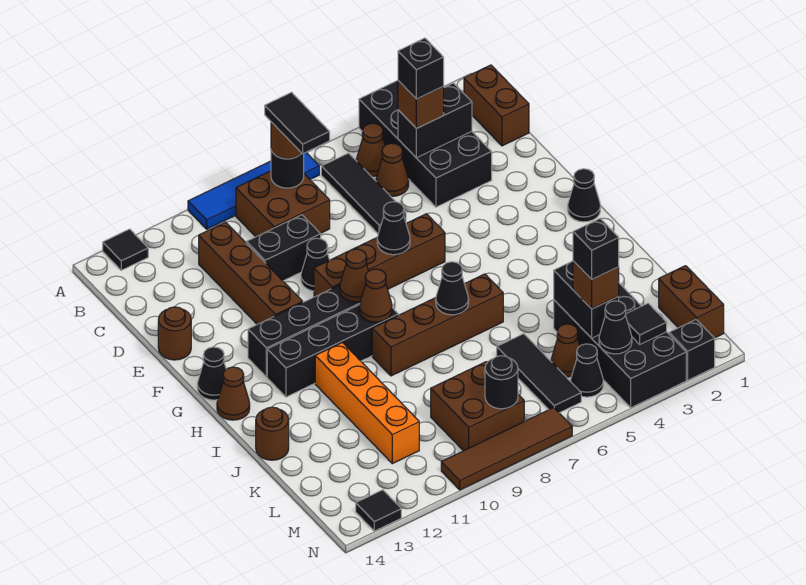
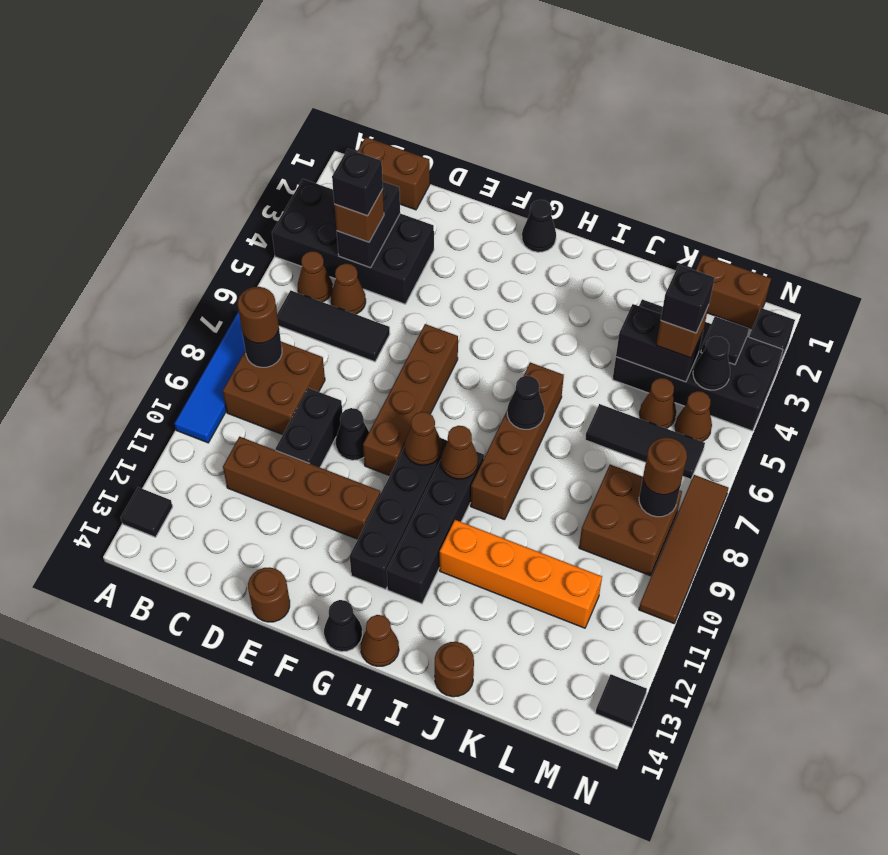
black 1x2 tile [265,92,330,154] -> none
black 1x1 cone [377,202,410,255] -> none
black 1x1 cone [571,344,603,397] -> brown 1x1 cone [675,391,712,442]
none -> brown 1x1 round brick [643,438,687,495]

